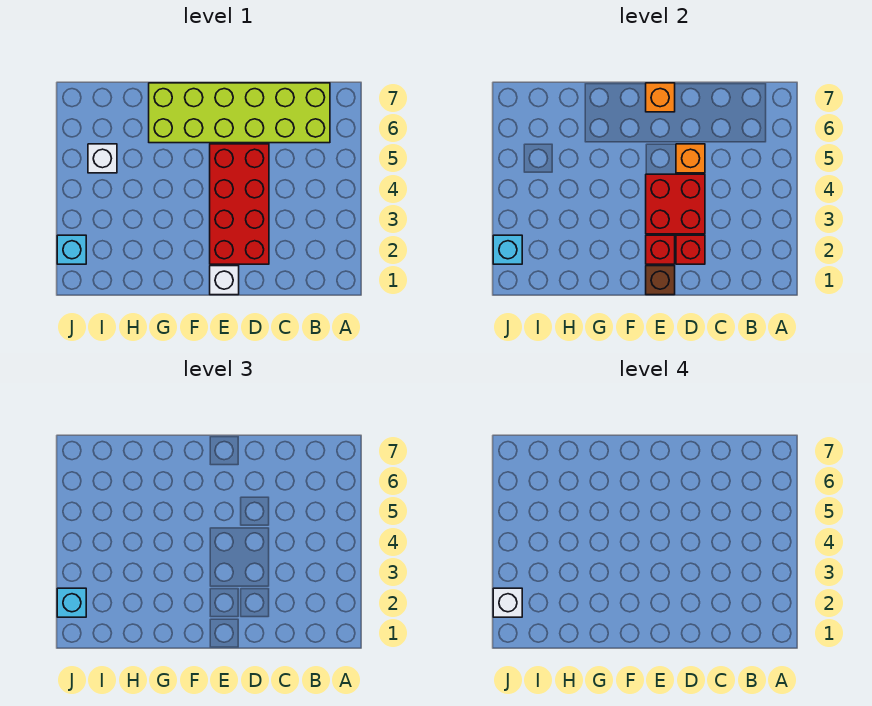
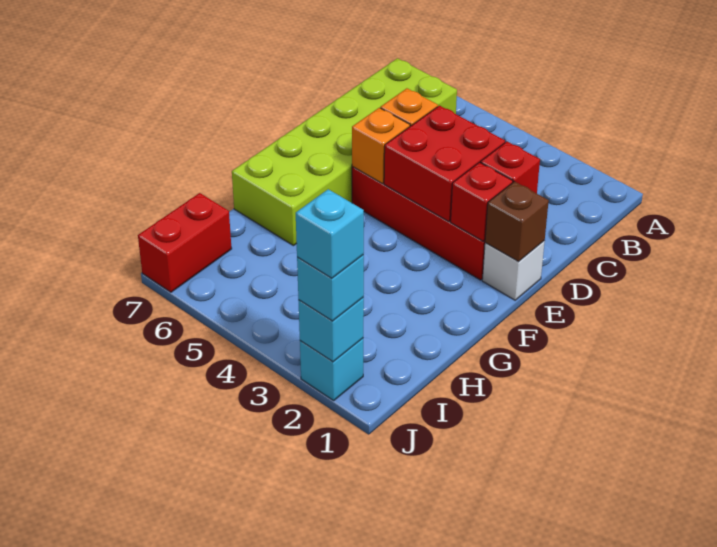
orange 1x1 brick [646,83,675,112] -> orange 1x1 brick moved to [352,108,410,184]
white 1x1 brick [88,144,117,173] -> none
none -> red 1x2 brick [138,193,232,292]
white 1x1 brick [493,588,522,617] -> cyan 1x1 brick [296,189,364,278]

